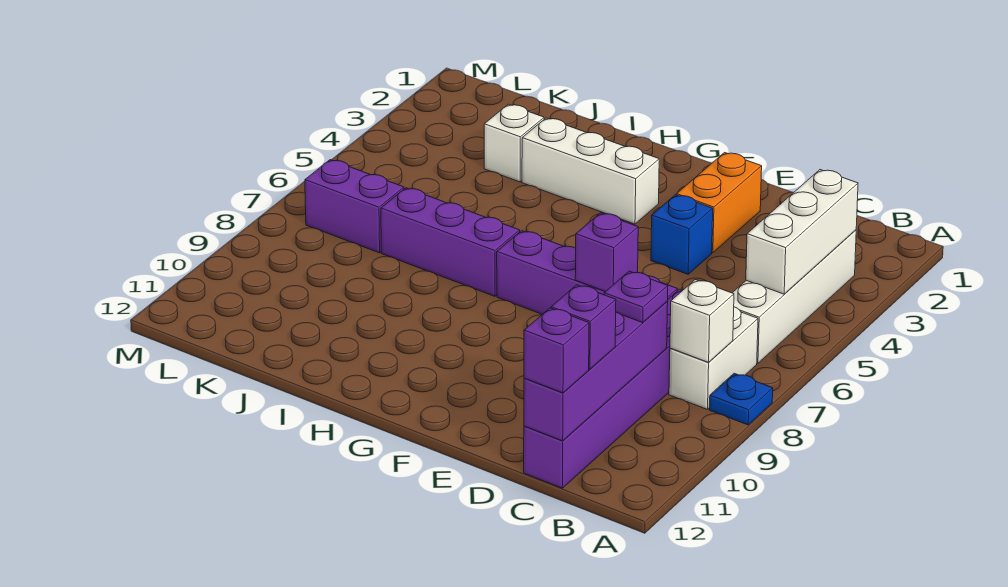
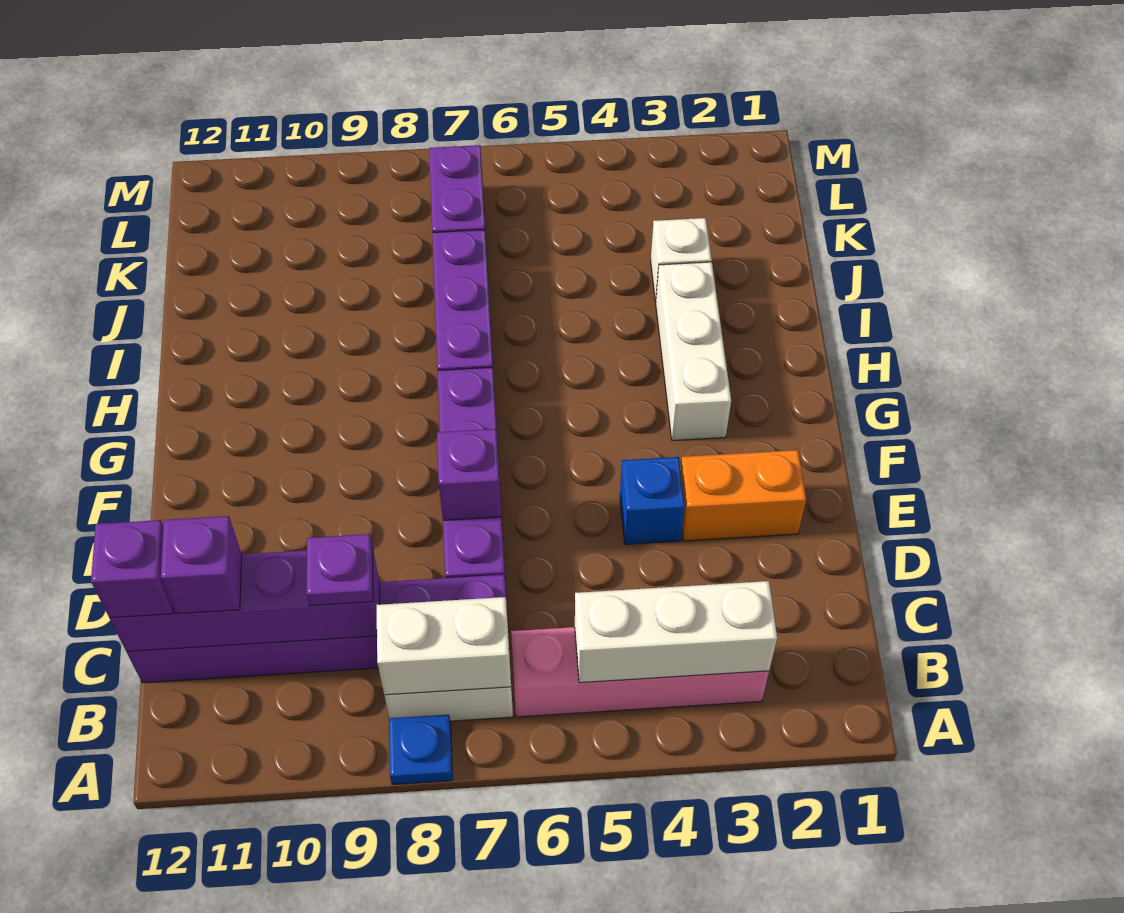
white 1x4 brick [733,230,856,363] -> pink 1x4 brick [511,627,769,717]
white 1x1 brick [670,280,734,362] -> white 1x2 brick [377,597,511,695]

